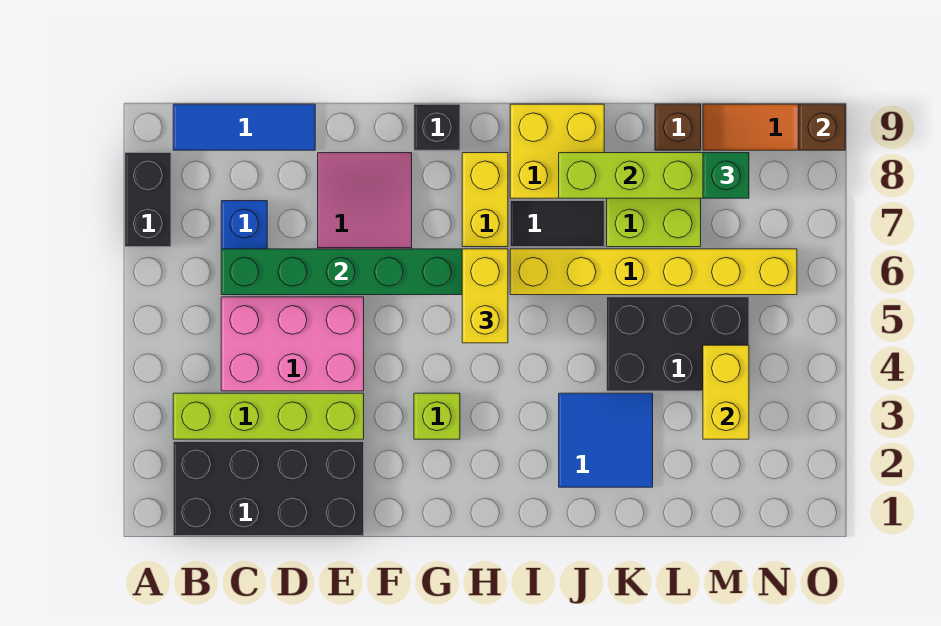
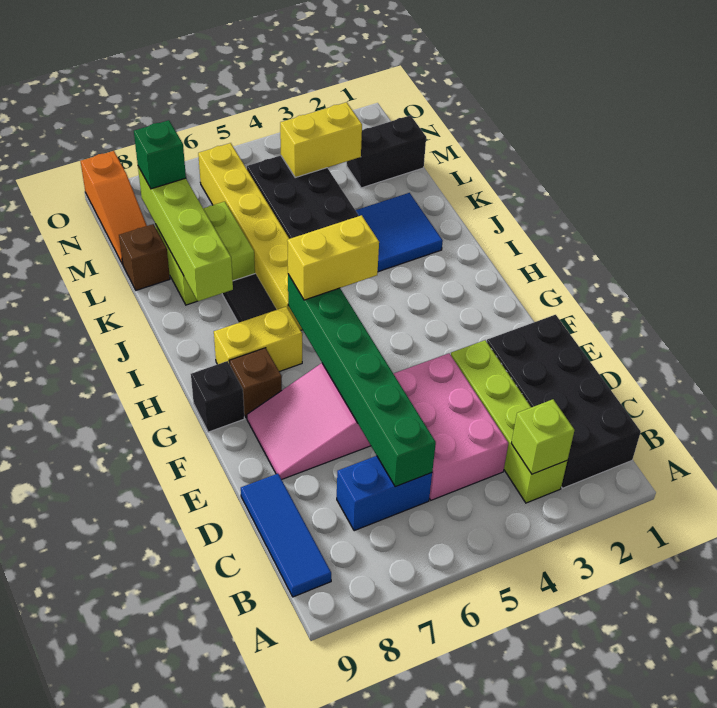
black 1x2 brick [125,153,171,247] -> black 1x2 brick moved to [347,115,426,188]
lime 1x1 brick [414,393,460,439] -> lime 1x1 brick moved to [511,399,575,474]
yellow 2x2 brick [510,104,604,198] -> none
brown 1x1 brick [799,104,845,150] -> brown 1x1 brick moved to [229,348,282,418]

